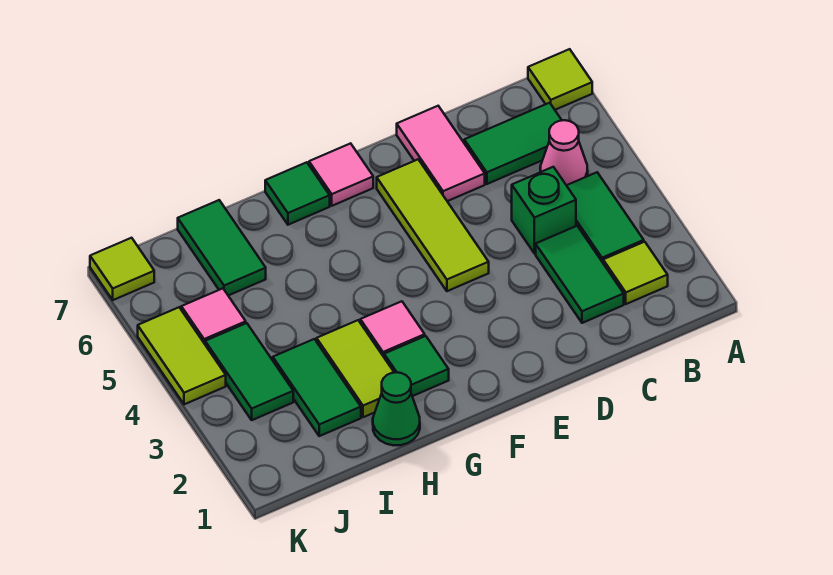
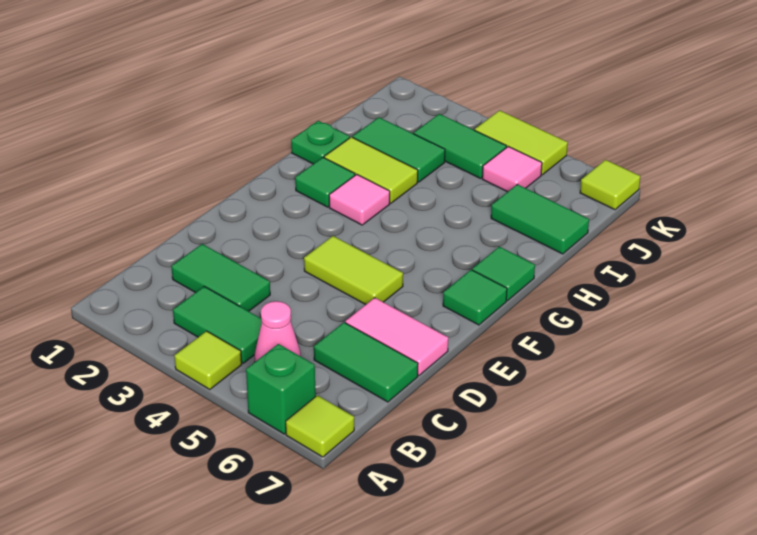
lime 1x1 tile [603,242,668,304] -> lime 1x1 tile moved to [174,331,242,389]
green 1x2 tile [464,103,562,184] -> green 1x2 tile turned to [314,322,418,402]
green 1x1 brick [512,167,576,254] -> green 1x1 brick moved to [246,344,316,434]
lime 1x3 tile [377,160,489,291] -> lime 1x2 tile [304,236,403,305]
pink 1x1 tile [309,143,373,206] -> green 1x1 tile [443,270,507,325]
green 1x1 cone [373,372,420,445] -> green 1x1 plate [291,121,350,164]

